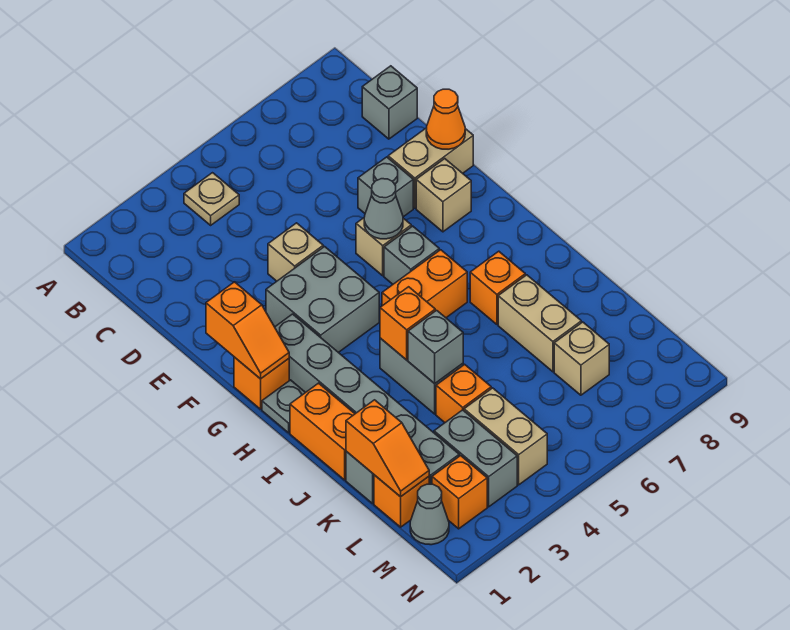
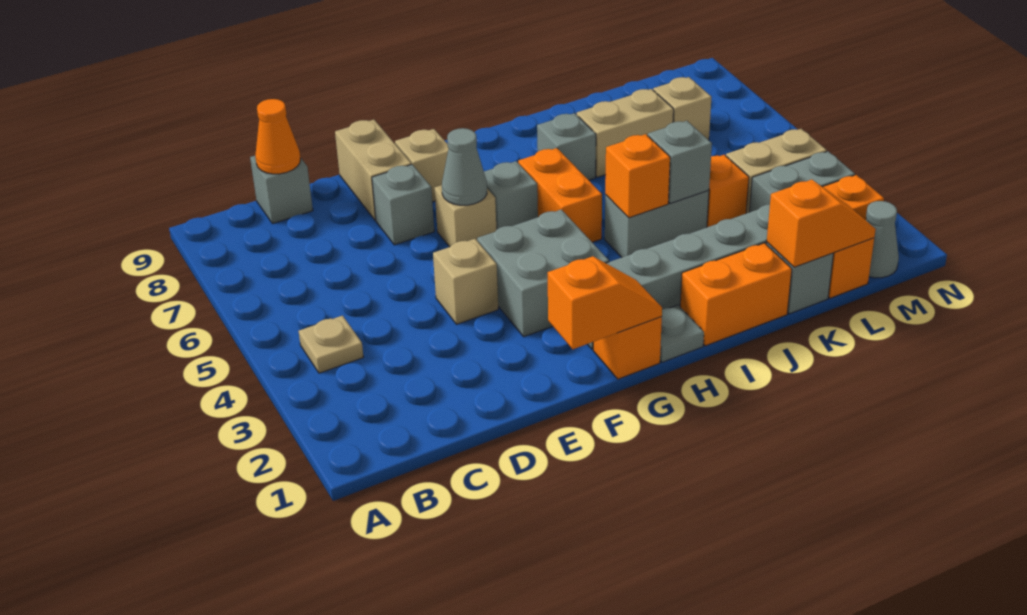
orange 1x1 cone [426,89,465,149] -> orange 1x1 cone moved to [255,99,301,174]
orange 1x1 brick [470,251,525,324] -> grey 1x1 brick [537,113,596,180]

